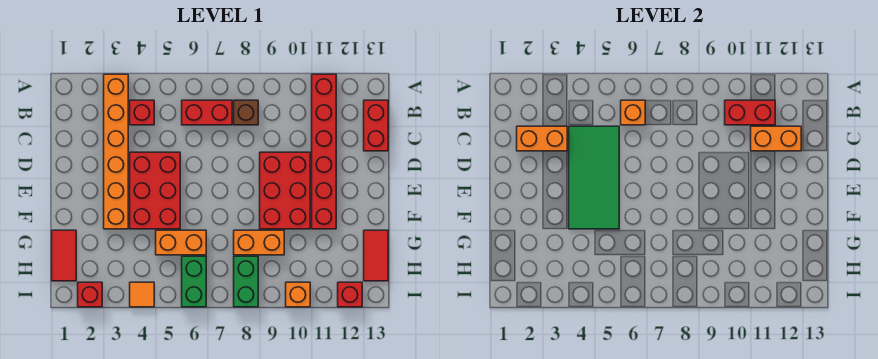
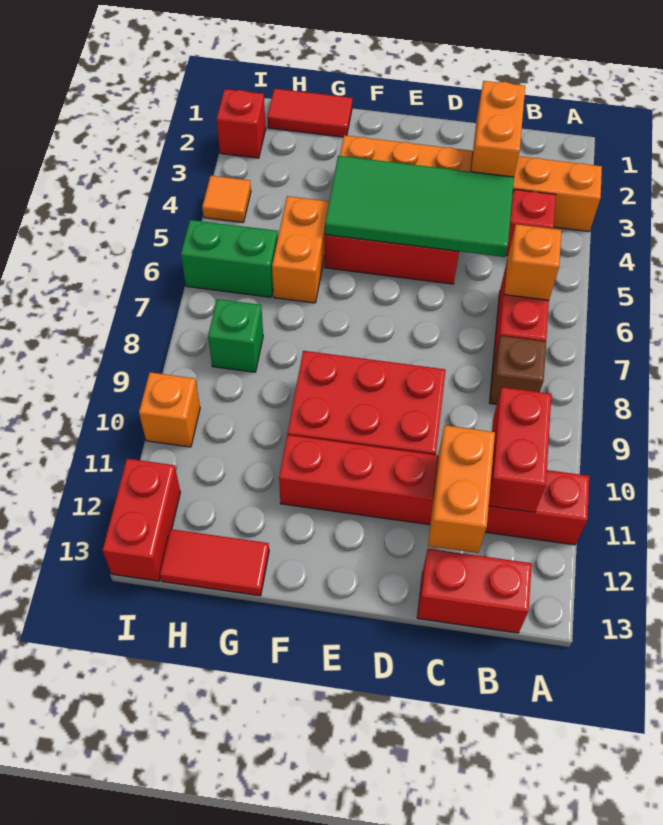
orange 1x2 brick [234,230,284,255] -> none
green 1x2 brick [234,256,258,307] -> green 1x1 brick [208,299,263,372]
red 1x1 brick [338,282,362,307] -> red 1x2 brick [103,459,180,581]

